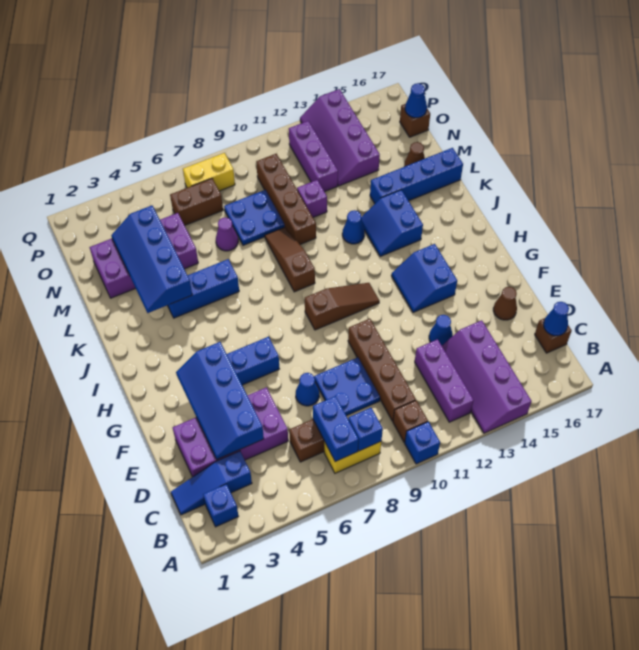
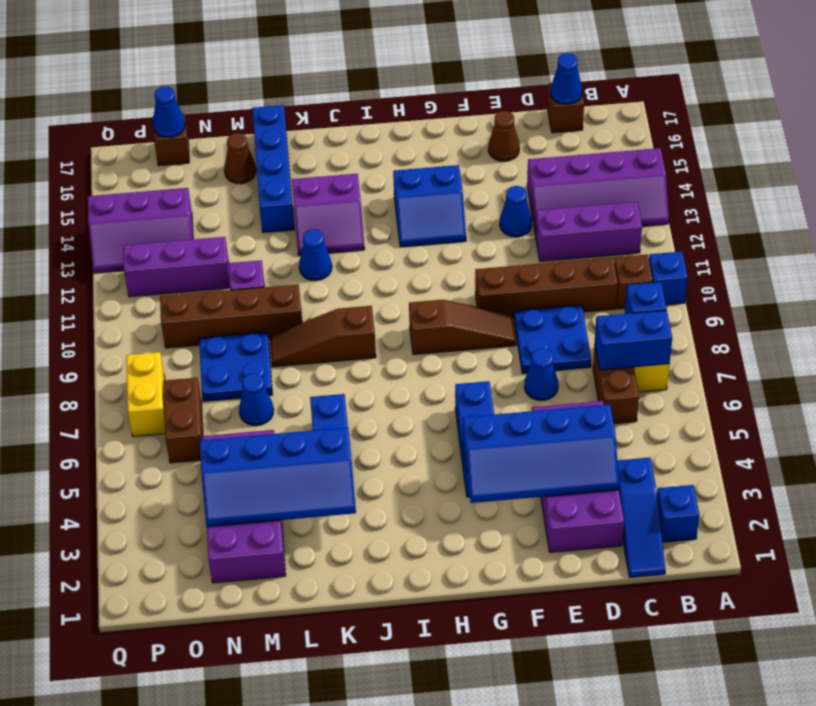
brown 1x3 slope [305,283,379,330] -> brown 1x3 slope turned to [409,300,516,355]
blue 2x2 slope [361,190,423,257] -> purple 2x2 slope [292,174,365,256]
purple 1x1 cone [216,217,238,251] -> blue 1x1 cone [239,373,274,426]
purple 2x4 slope [300,89,380,186] -> purple 2x3 slope [88,188,193,273]

